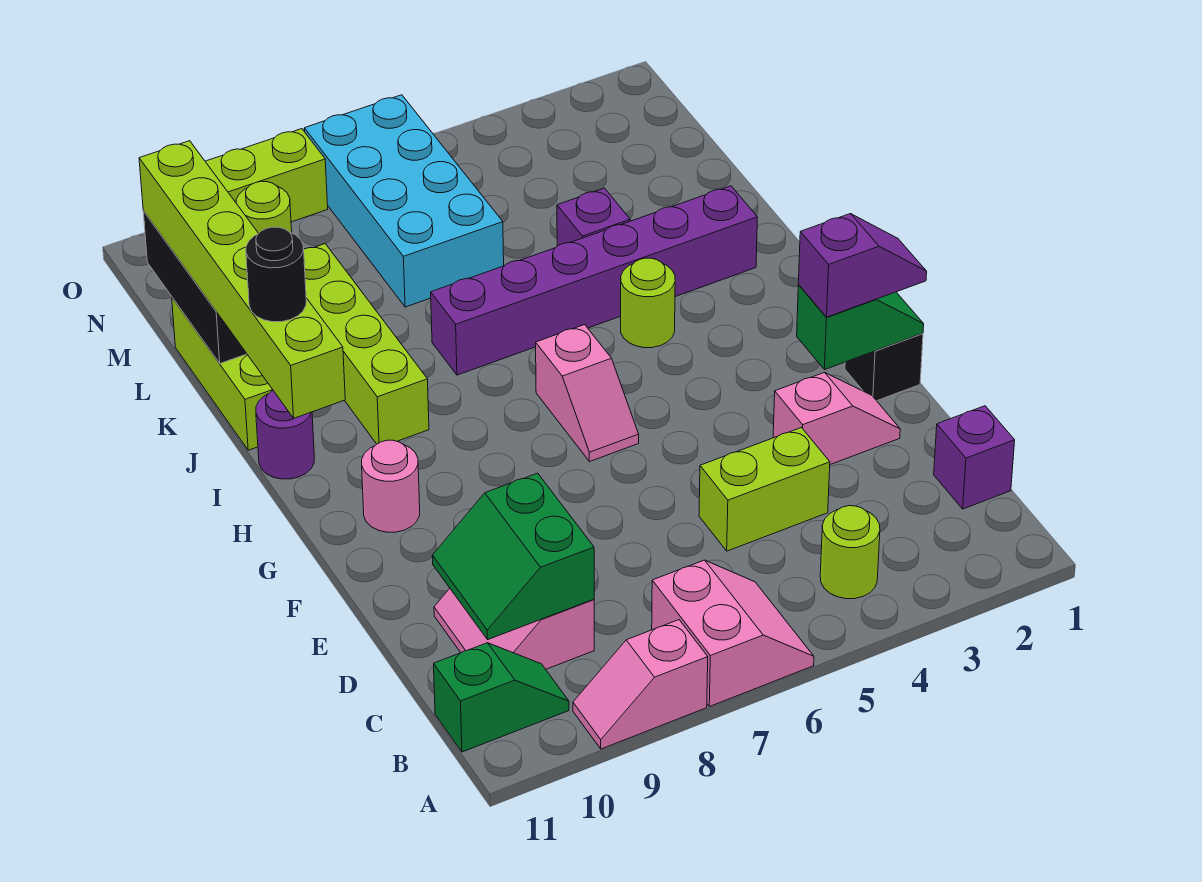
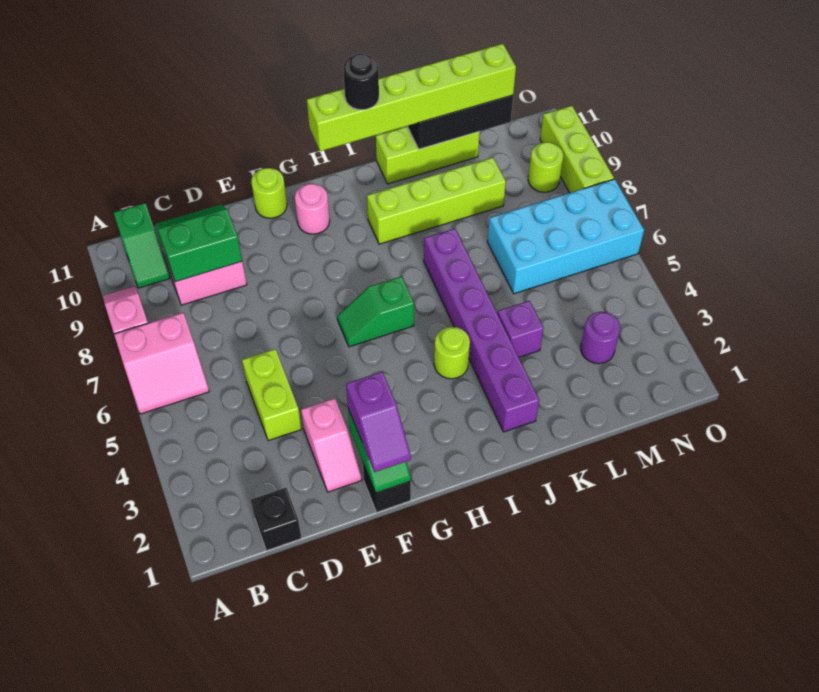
lime 1x1 round brick [820,506,880,599] -> lime 1x1 round brick moved to [251,168,287,218]
purple 1x1 brick [934,406,1015,509] -> black 1x1 brick [251,488,301,551]
pink 1x2 slope [536,325,639,462] -> green 1x2 slope [337,276,414,347]
purple 1x1 round brick [256,391,314,479] -> purple 1x1 round brick moved to [581,312,620,364]

